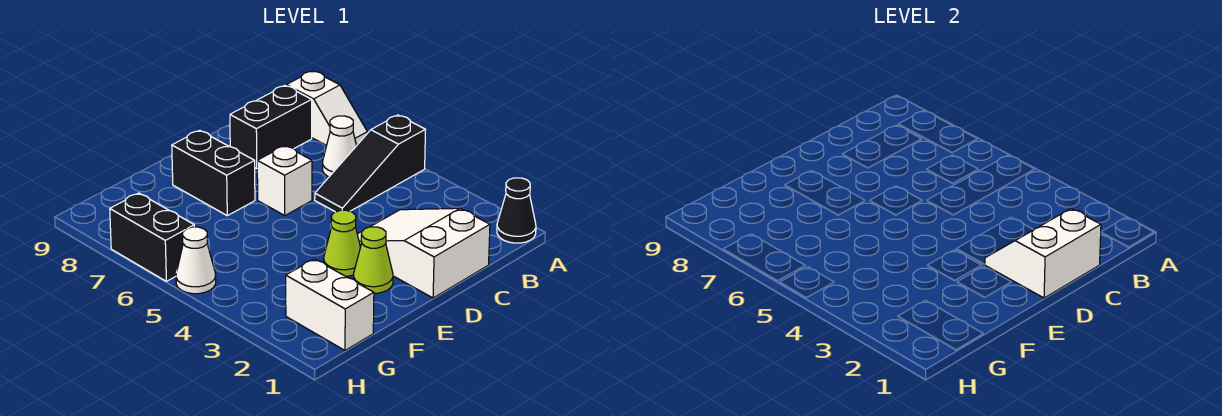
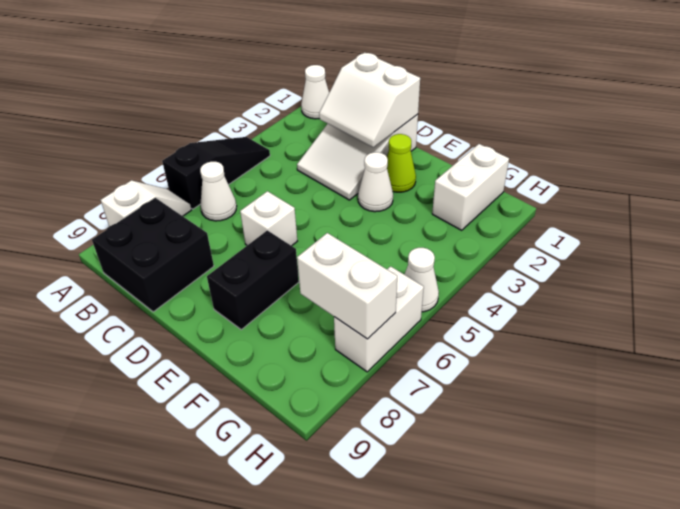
black 1x1 cone [497,178,536,243] -> white 1x1 cone [301,65,329,119]
black 1x3 slope [315,115,426,212] -> black 1x3 slope turned to [162,137,270,209]
black 1x2 brick [230,86,312,168] -> black 2x2 brick [92,198,214,312]
lime 1x1 cone [324,210,360,277] -> white 1x1 cone [358,152,393,212]
none -> white 1x2 brick [297,233,397,339]
black 1x2 brick [110,193,194,281] -> white 1x2 brick [334,266,424,372]

